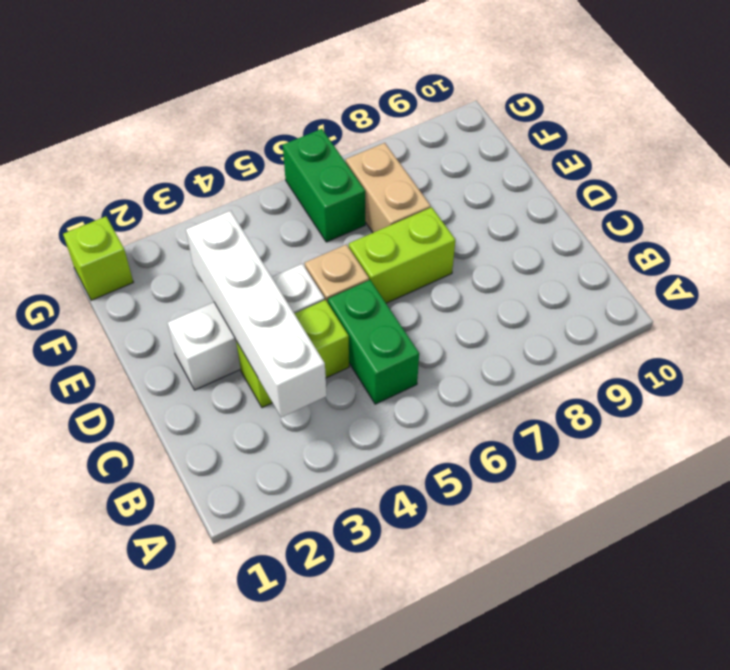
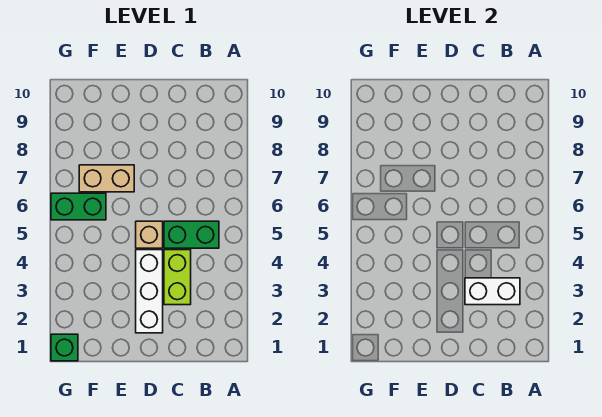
white 1x4 brick [186,211,327,417] -> white 1x2 brick [465,278,520,305]
lime 1x2 brick [349,207,455,303] -> none
lime 1x1 brick [63,216,133,300] -> green 1x1 brick [51,334,78,361]

